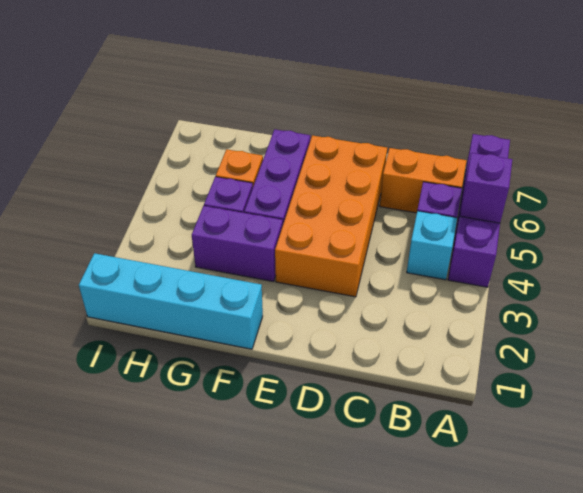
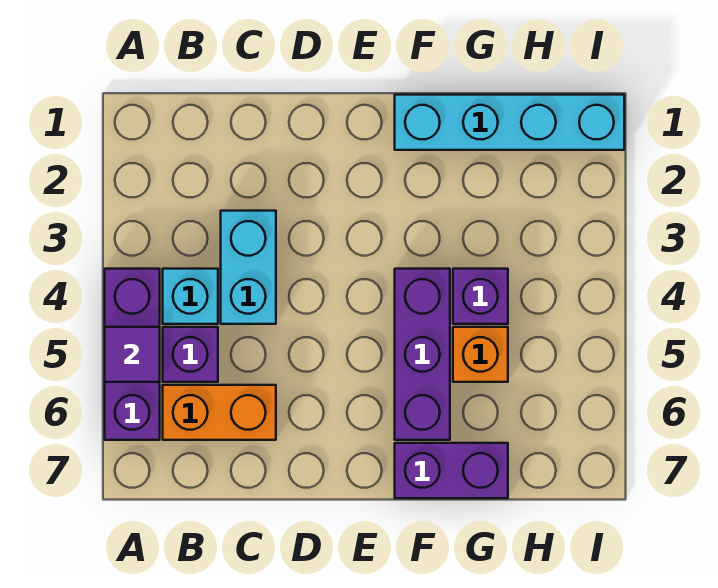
purple 1x4 brick [448,134,510,287] -> purple 1x3 brick [105,269,160,440]
purple 1x1 brick [460,153,512,223] -> purple 1x1 tile [105,327,160,382]
none -> cyan 1x2 brick [221,211,276,324]
orange 2x4 brick [275,135,387,297] -> none
purple 1x2 brick [192,206,283,282] -> purple 1x2 brick moved to [395,443,508,498]

